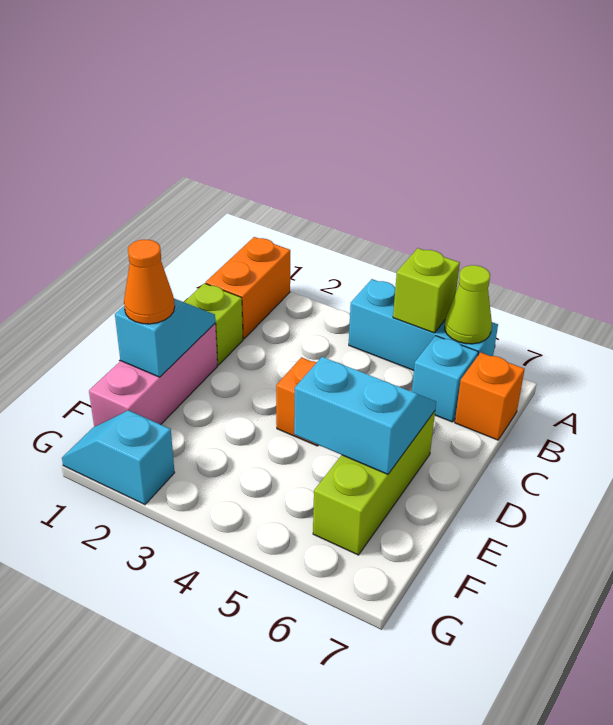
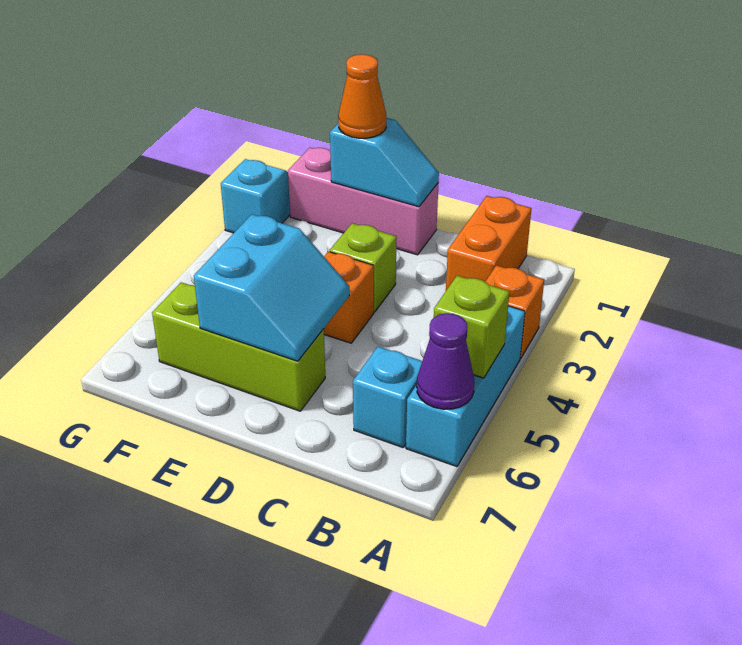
orange 1x2 brick [206,237,290,339] -> orange 1x2 brick turned to [446,196,531,290]
lime 1x1 cone [445,265,492,344] -> purple 1x1 cone [417,313,474,409]
orange 1x1 brick [455,353,525,440] -> orange 1x1 brick moved to [485,265,544,358]
lime 1x1 brick [184,283,243,365] -> lime 1x1 brick moved to [330,223,397,312]

